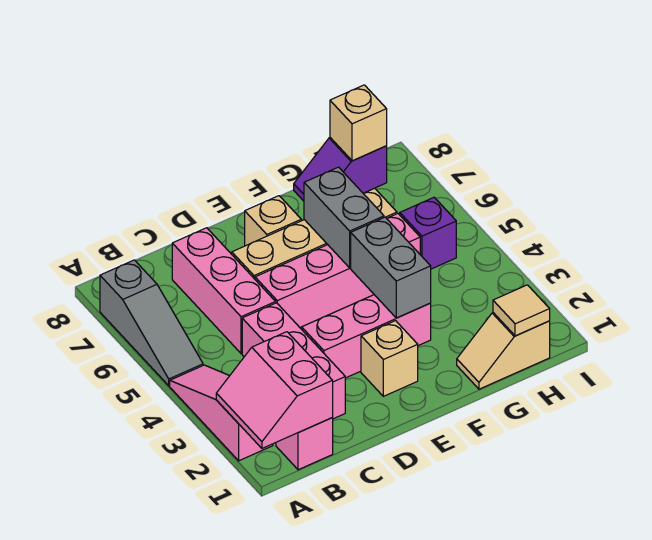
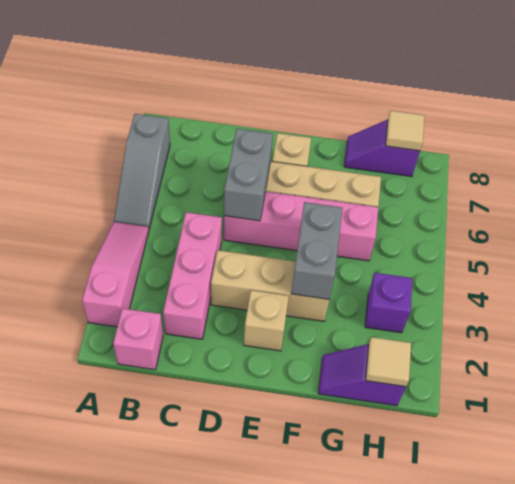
pink 2x2 slope [216,332,333,448] -> none
pink 1x3 brick [172,228,276,354] -> none
pink 1x3 brick [302,295,431,378] -> tan 1x3 brick [211,250,329,321]
grey 1x2 brick [304,167,384,268] -> grey 1x2 brick moved to [224,129,273,221]
tan 1x2 slope [457,313,550,389] -> purple 1x2 slope [318,344,406,406]
purple 1x1 brick [400,197,456,269] -> purple 1x1 brick moved to [365,273,413,333]
tan 1x1 brick [330,85,387,161] -> tan 1x1 tile [386,111,424,151]

